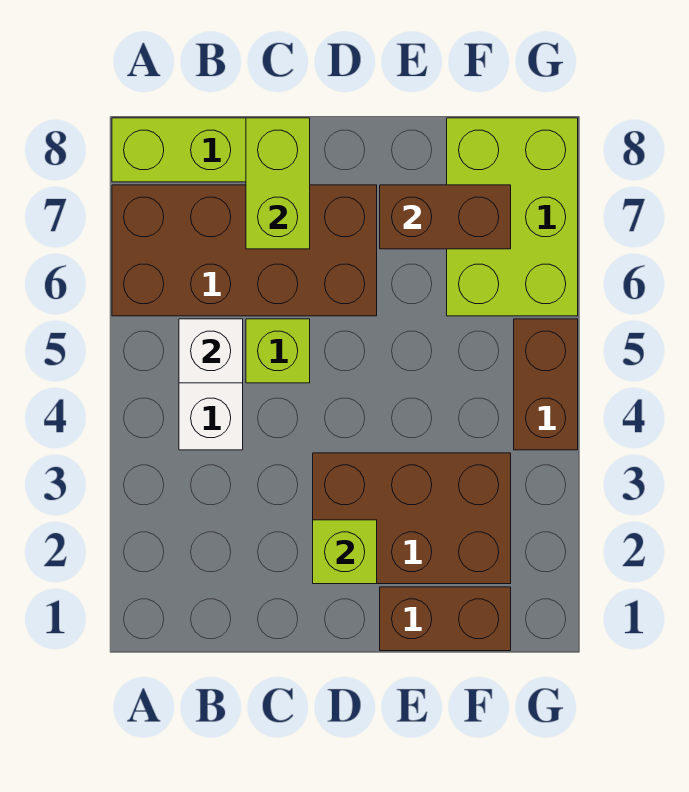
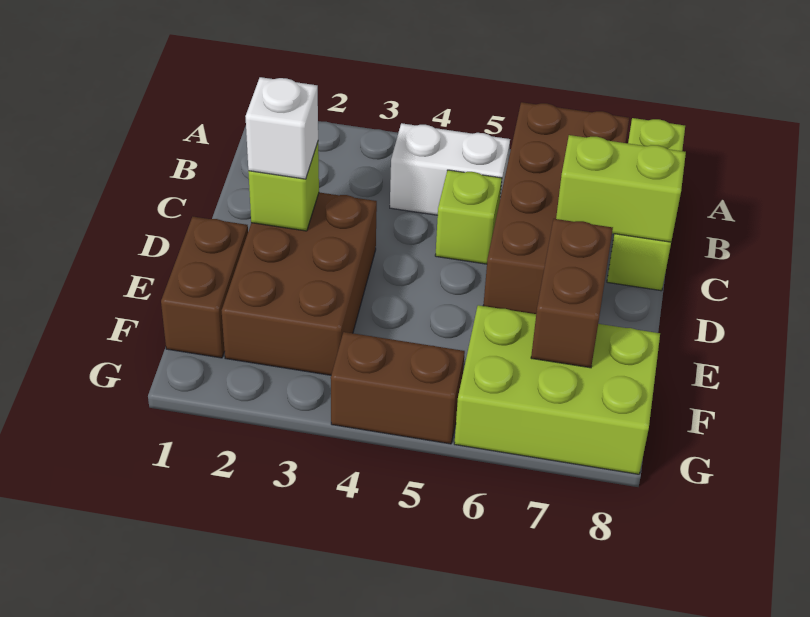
white 1x1 brick [179,319,243,383] -> white 1x1 brick moved to [245,77,318,179]

